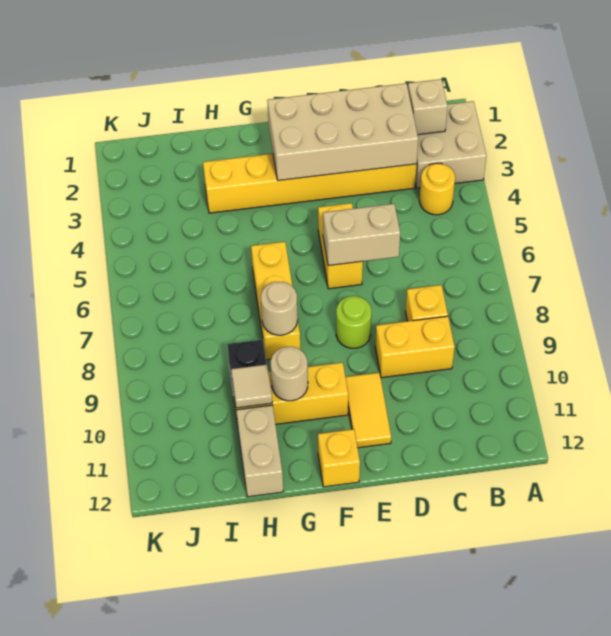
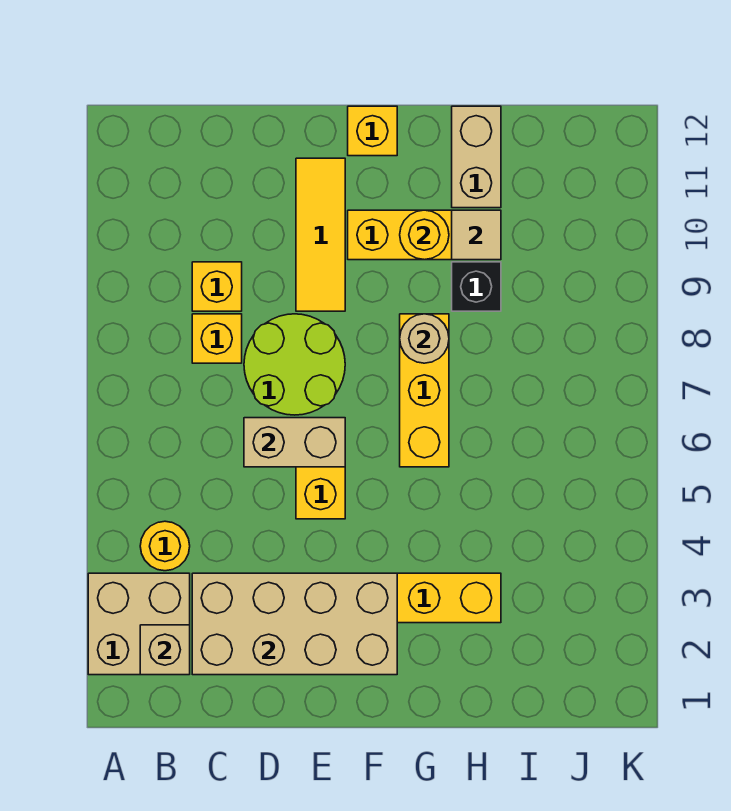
yellow 1x2 brick [375,316,455,378] -> yellow 1x1 brick [192,262,242,311]
lime 1x1 round brick [336,296,371,348] -> lime 2x2 round brick [244,314,345,415]
yellow 1x2 tile [345,373,391,448] -> yellow 1x3 tile [296,158,345,311]
tan 1x1 round brick [271,347,308,401] -> yellow 1x1 round brick [400,210,449,260]

